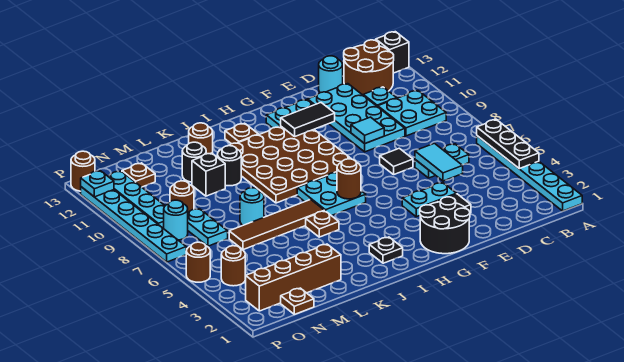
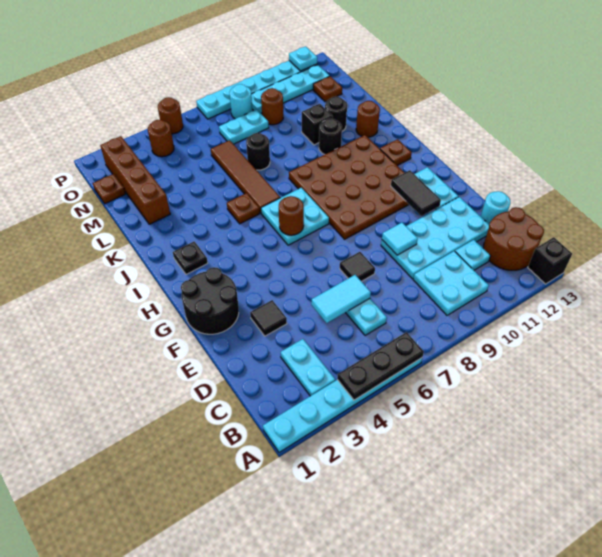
cyan 1x2 plate [402,182,456,217] -> cyan 1x2 plate moved to [281,339,335,396]
cyan 1x1 round brick [240,188,264,225] -> black 1x1 round brick [246,133,270,170]
brown 1x1 round brick [71,151,95,191] -> none

